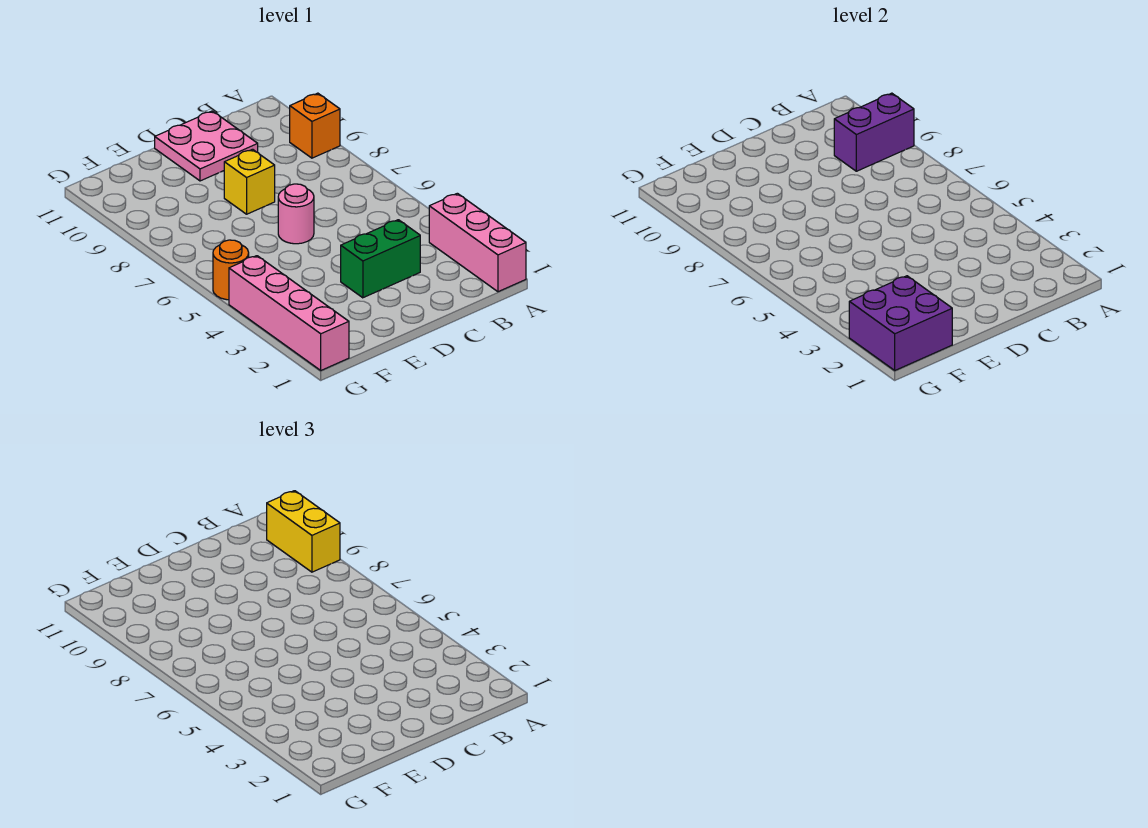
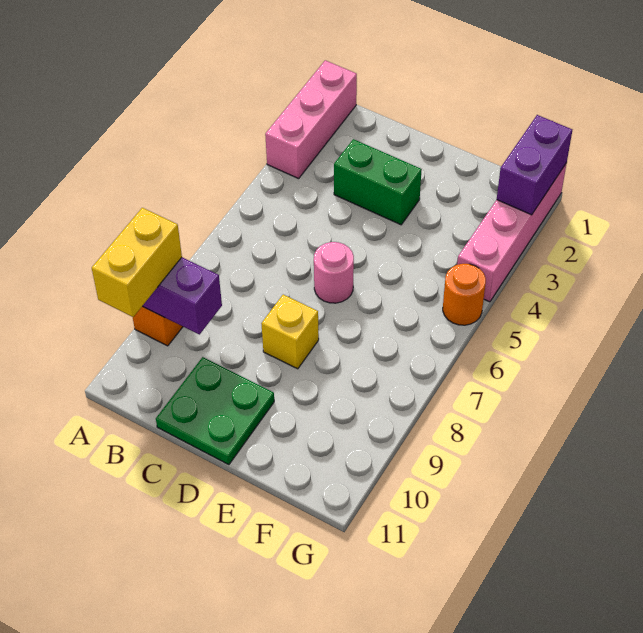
pink 2x2 plate [155,111,258,181] -> green 2x2 plate [156,357,274,465]
purple 2x2 brick [849,276,952,370] -> purple 1x2 brick [497,115,572,215]

